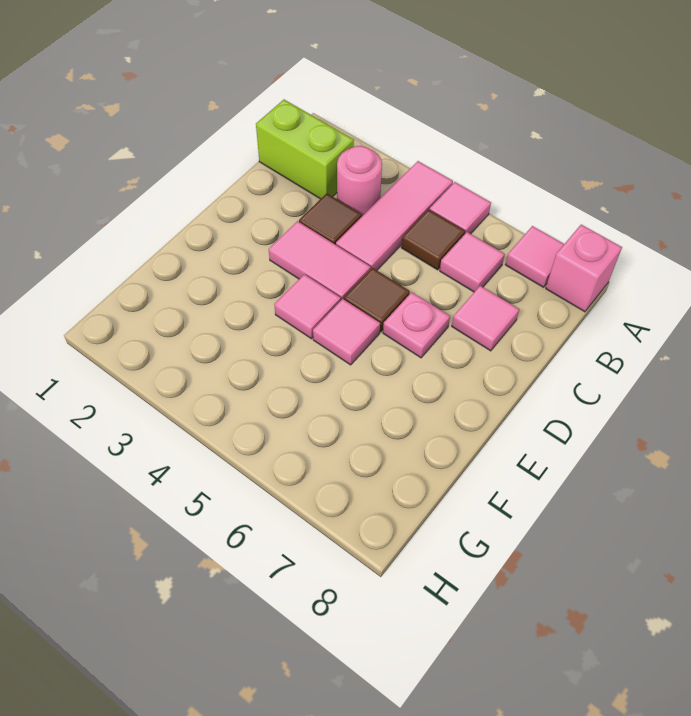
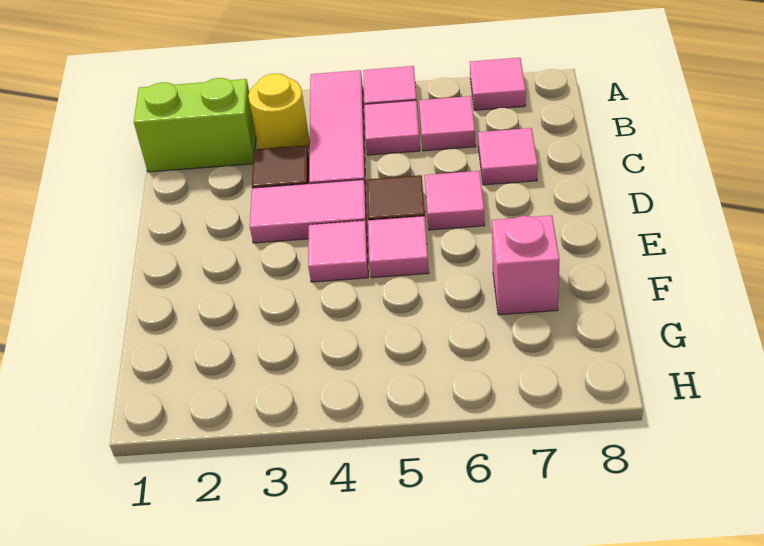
pink 1x1 brick [546,225,622,312] -> pink 1x1 brick moved to [492,215,560,315]
pink 1x1 round brick [337,146,382,217] -> yellow 1x1 round brick [248,74,310,149]
brown 1x1 tile [401,210,465,270] -> pink 1x1 tile [365,100,420,155]
pink 1x1 plate [383,292,450,358] -> pink 1x1 tile [425,171,485,230]

